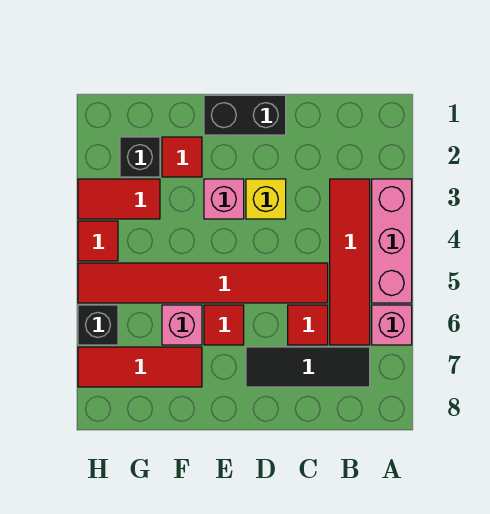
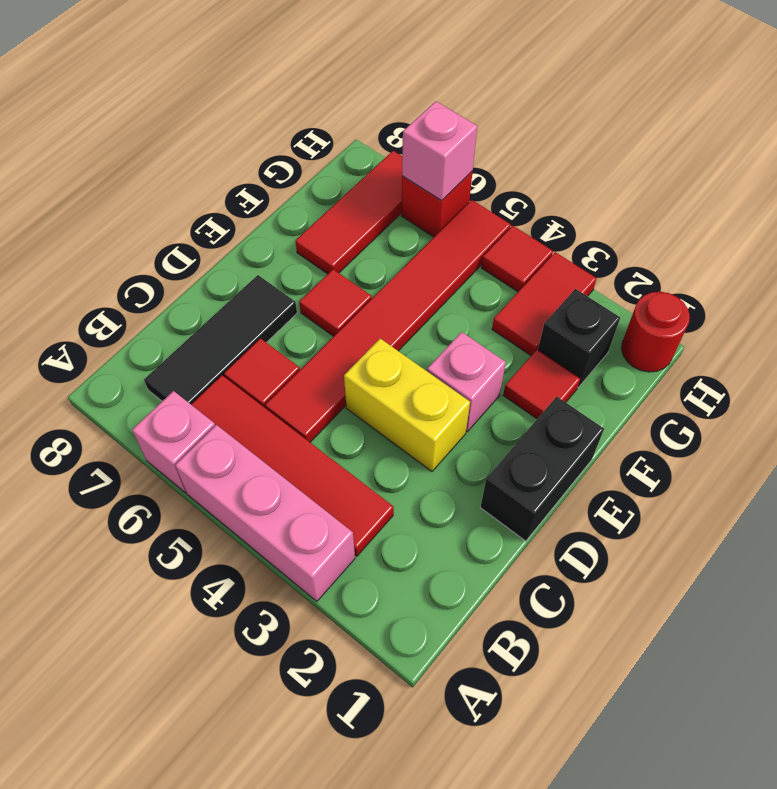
yellow 1x1 brick [246,179,286,219] -> yellow 1x2 brick [344,339,470,471]
pink 1x1 brick [162,305,202,345] -> pink 1x1 brick moved to [402,101,477,200]
none -> red 1x1 round brick [621,292,690,372]
black 1x1 brick [78,305,118,345] -> red 1x1 brick [401,171,473,237]

